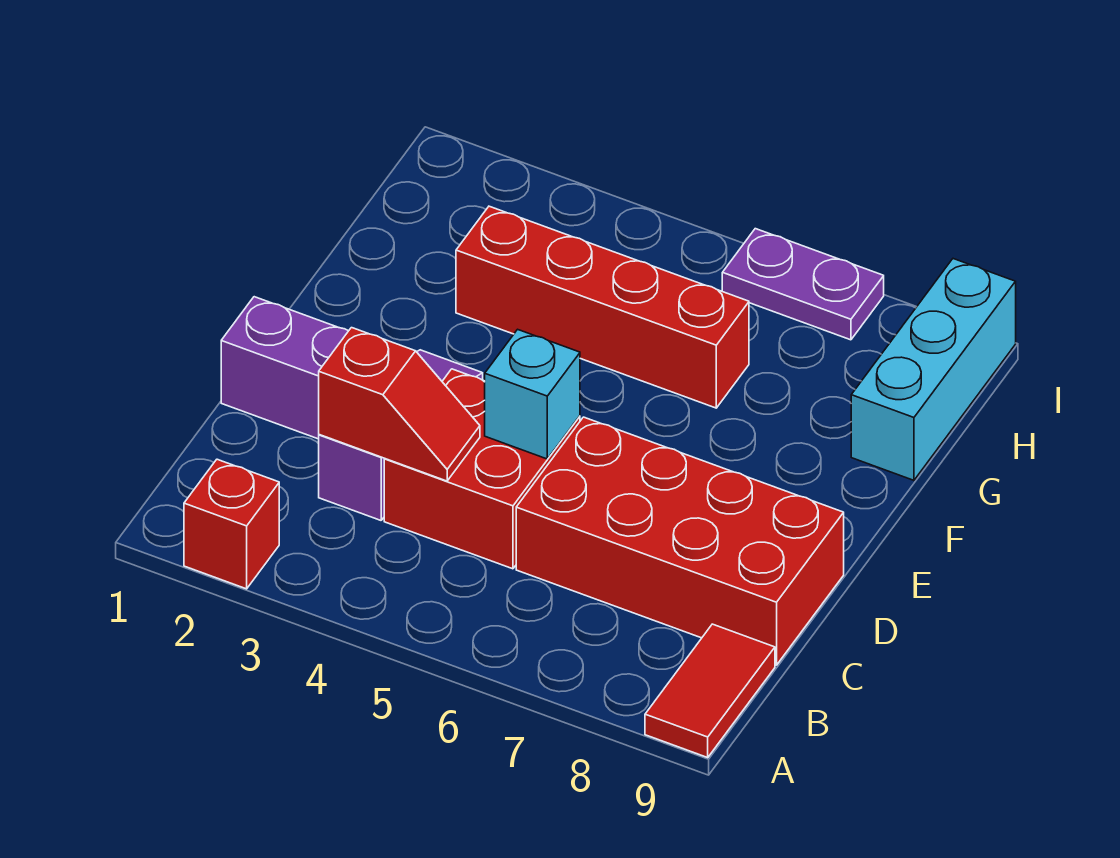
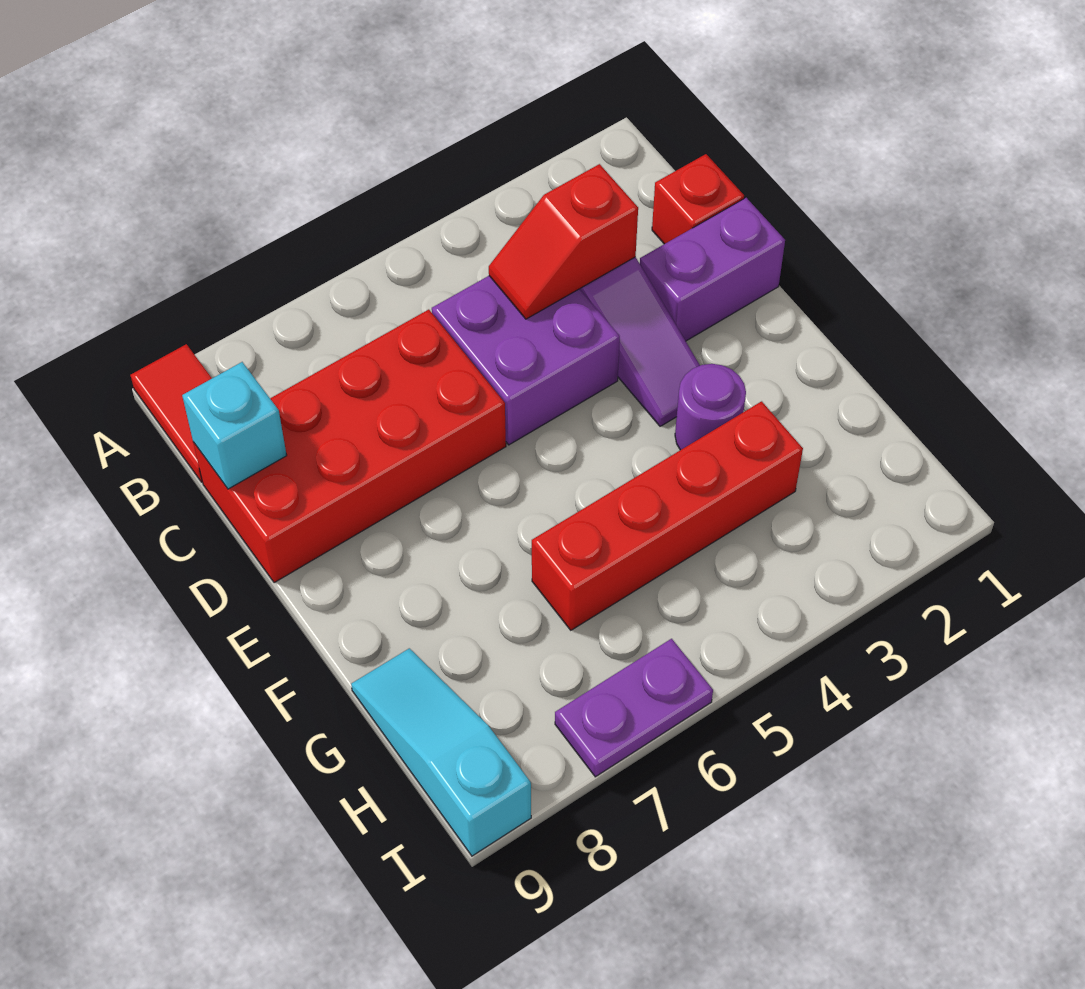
red 1x1 brick [184,459,279,589] -> red 1x1 brick moved to [652,154,744,244]
red 2x2 brick [384,369,580,569] -> purple 2x2 brick [432,276,620,445]
cyan 1x1 brick [485,329,580,459] -> cyan 1x1 brick moved to [182,362,287,489]
none -> purple 1x1 round brick [675,364,746,450]
cyan 1x3 brick [851,259,1016,480] -> cyan 1x3 slope [351,648,531,856]

